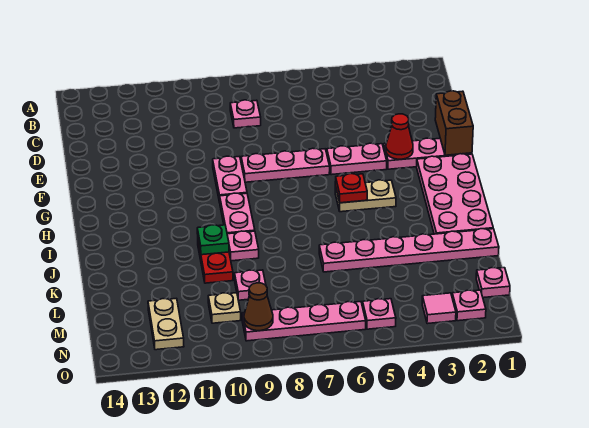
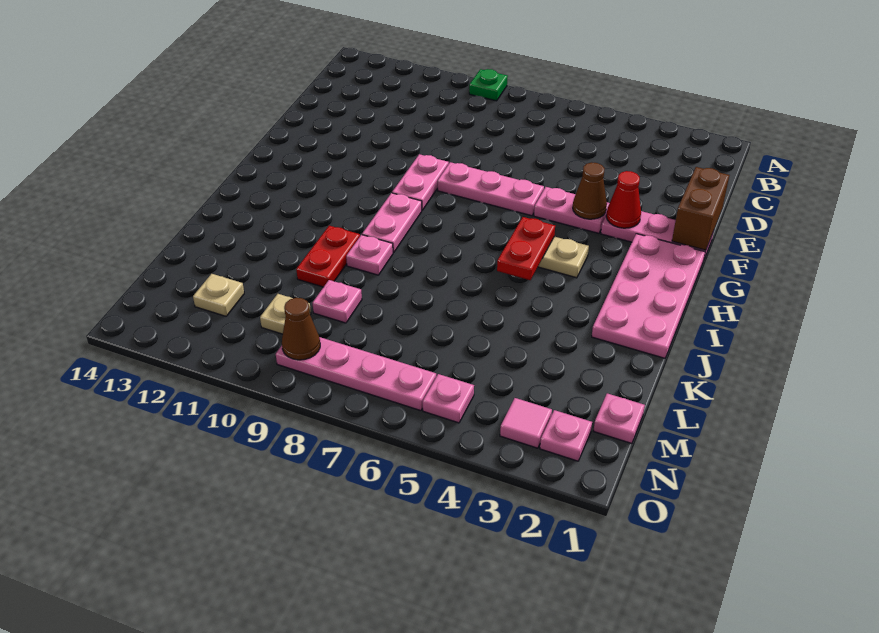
pink 1x1 plate [230,100,261,128] -> none
none -> brown 1x1 cone [573,162,607,219]
red 1x1 plate [335,174,367,203] -> red 1x2 plate [497,217,555,280]
green 1x1 plate [197,225,229,255] -> green 1x1 plate moved to [469,69,508,101]
pink 1x6 plate [319,229,499,272] -> none
tan 1x2 plate [148,298,184,350] -> tan 1x1 plate [193,274,244,316]

